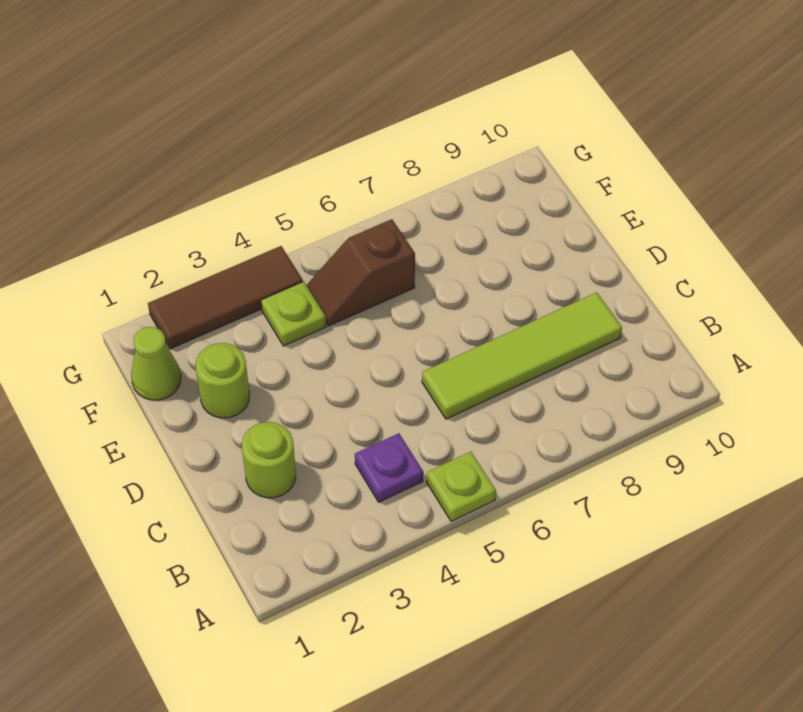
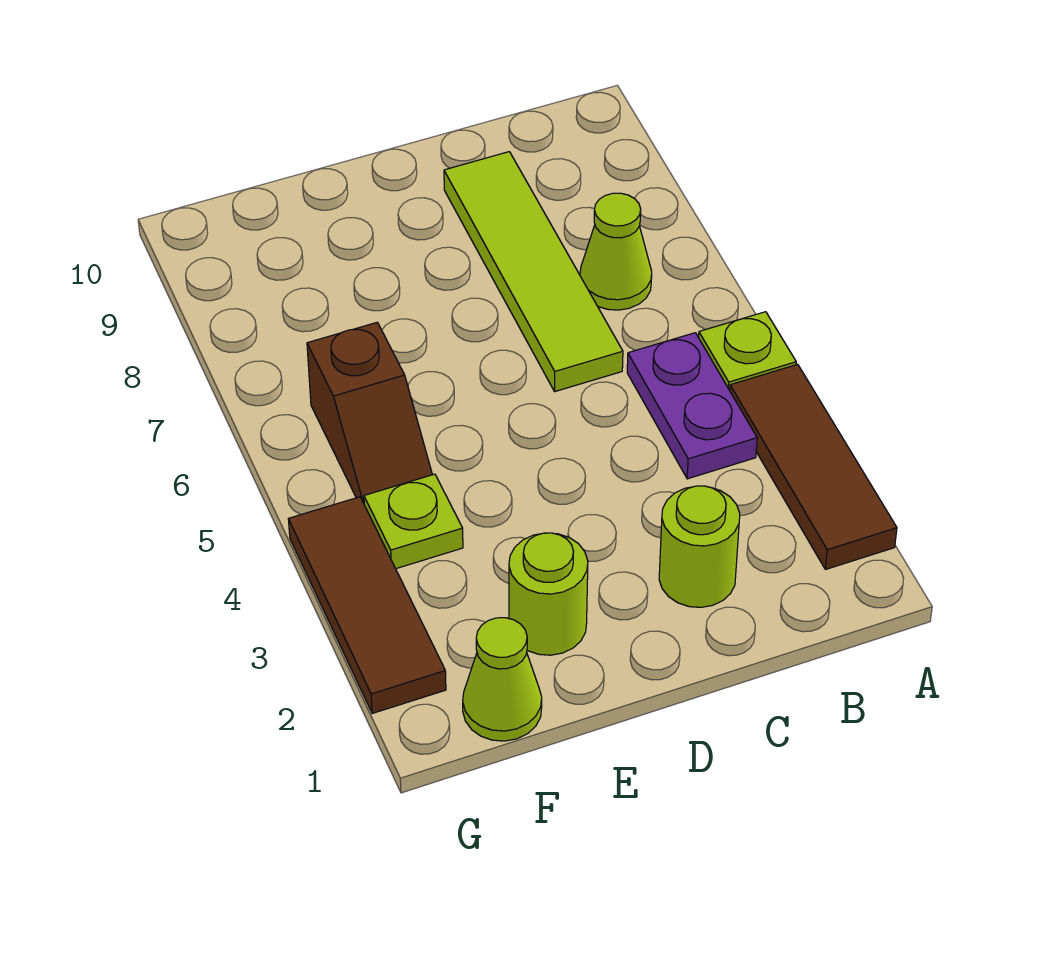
none -> brown 1x3 tile [730,364,897,569]
purple 1x1 plate [355,433,423,502] -> purple 1x2 plate [627,333,757,479]
none -> lime 1x1 cone [580,193,652,310]

